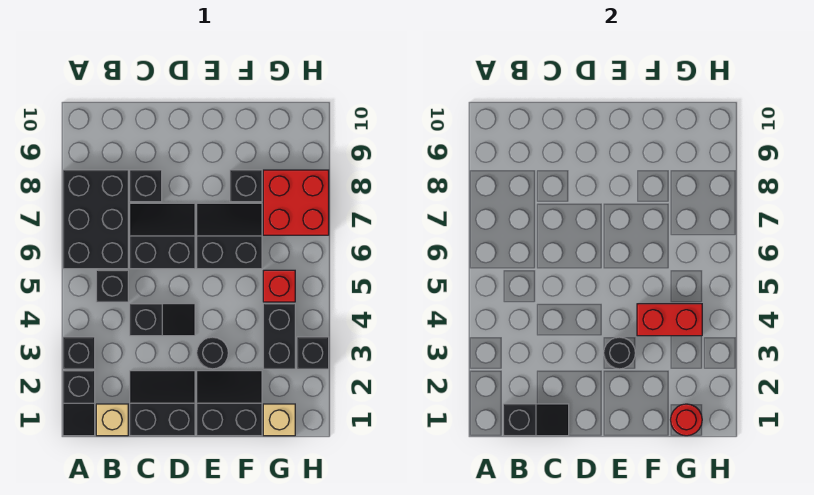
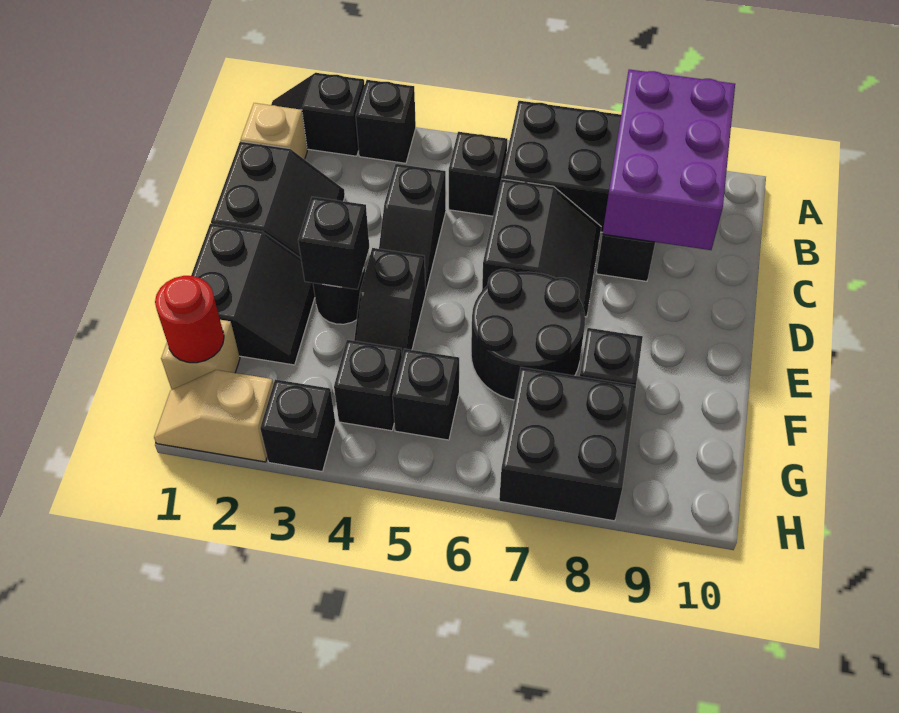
none -> purple 2x3 brick [603,70,735,250]
black 1x2 slope [503,404,569,436] -> black 1x2 slope moved to [354,248,426,355]
black 1x1 round brick [604,337,635,369] -> black 1x1 brick [298,197,369,289]
black 2x2 slope [197,203,262,269] -> black 2x2 round brick [471,269,585,400]
red 1x2 brick [637,304,702,336] -> none
black 1x2 brick [263,304,295,369] -> black 1x1 brick [334,340,402,431]
red 1x1 brick [263,270,295,302] -> black 1x1 brick [393,349,459,440]
red 2x2 brick [263,170,329,235] -> black 2x2 brick [499,367,636,521]
none -> tan 1x2 slope [154,370,273,462]

